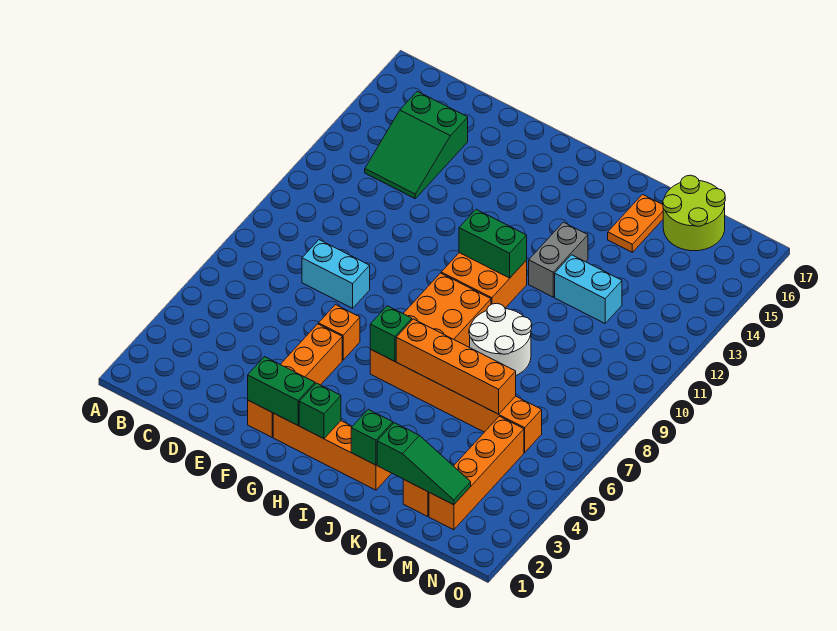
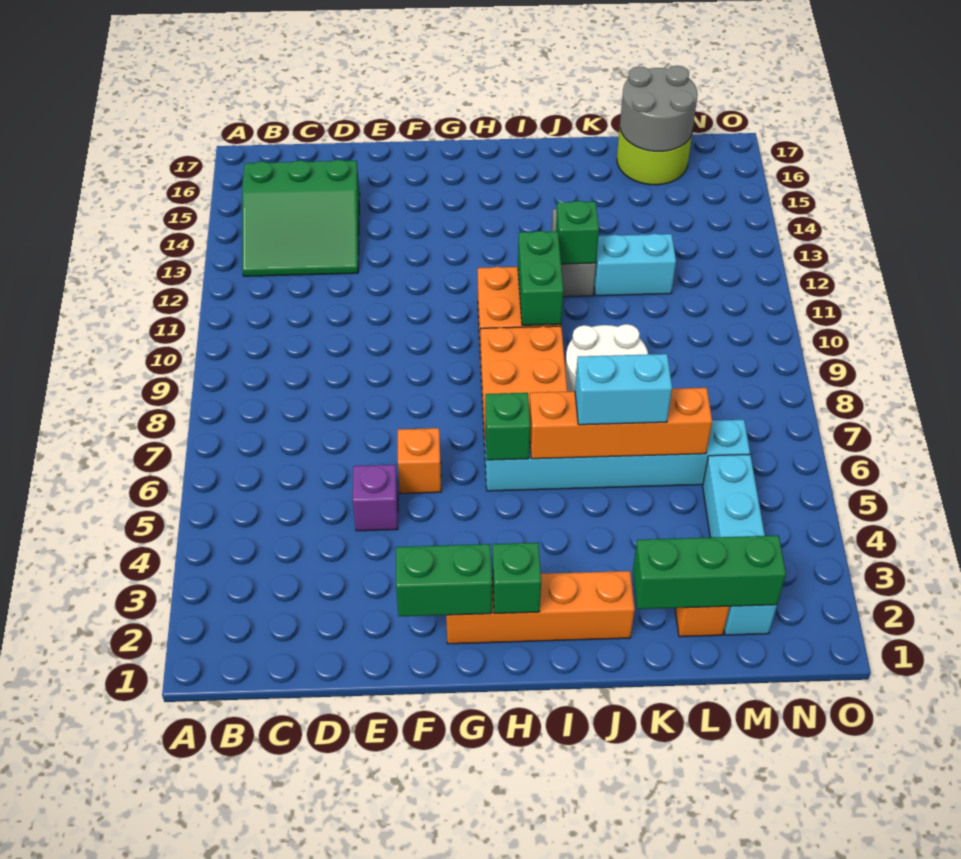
green 2x3 slope [365,91,468,198] -> green 3x3 slope [242,160,360,276]
cyan 1x2 brick [302,240,370,308] -> cyan 1x2 brick moved to [575,354,672,425]
none -> purple 1x1 brick [353,465,398,531]
orange 1x4 brick [248,324,342,437] -> none
orange 1x6 brick [370,349,542,452] -> cyan 1x6 brick [485,420,750,491]
green 1x2 brick [459,209,527,278] -> green 1x2 brick turned to [518,231,563,325]
green 1x1 brick [351,409,393,465] -> green 1x1 brick moved to [556,201,599,264]
green 1x3 slope [377,423,471,505] -> green 1x3 brick [633,535,786,609]
orange 1x2 plate [608,194,663,252] -> none
none -> grey 2x2 round brick [620,66,698,151]
orange 1x4 brick [429,416,524,530] -> cyan 1x4 brick [703,454,777,635]

